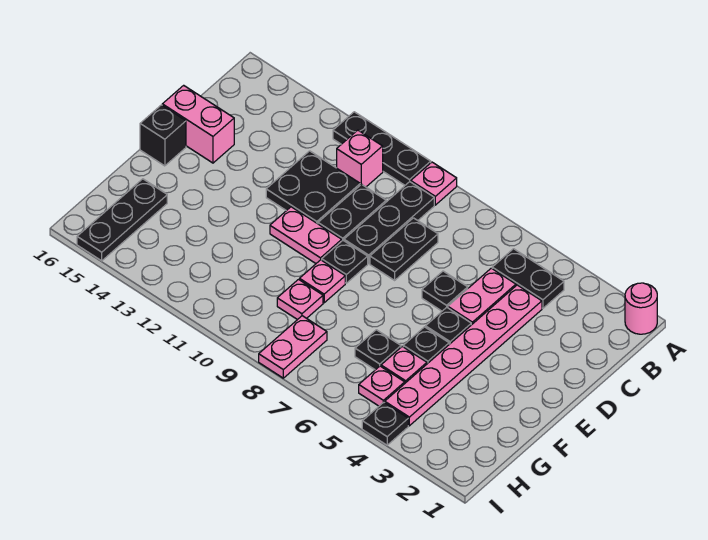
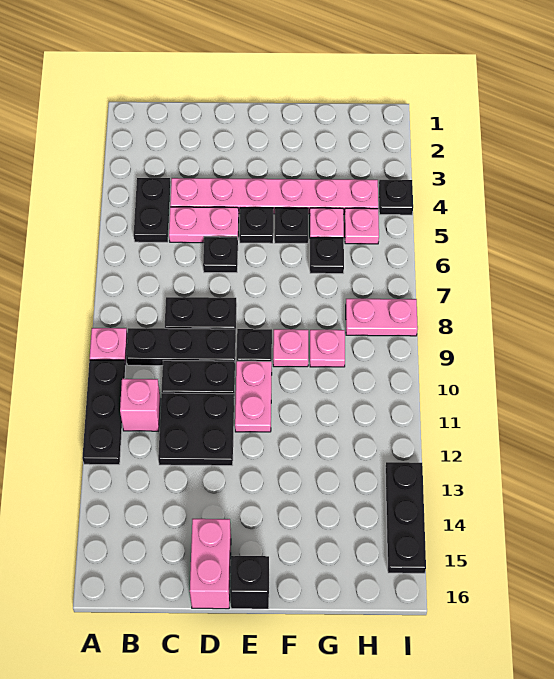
pink 1x1 round brick [625,283,657,334] -> none
black 1x3 plate [77,179,167,261] -> black 1x3 plate turned to [385,462,426,573]

